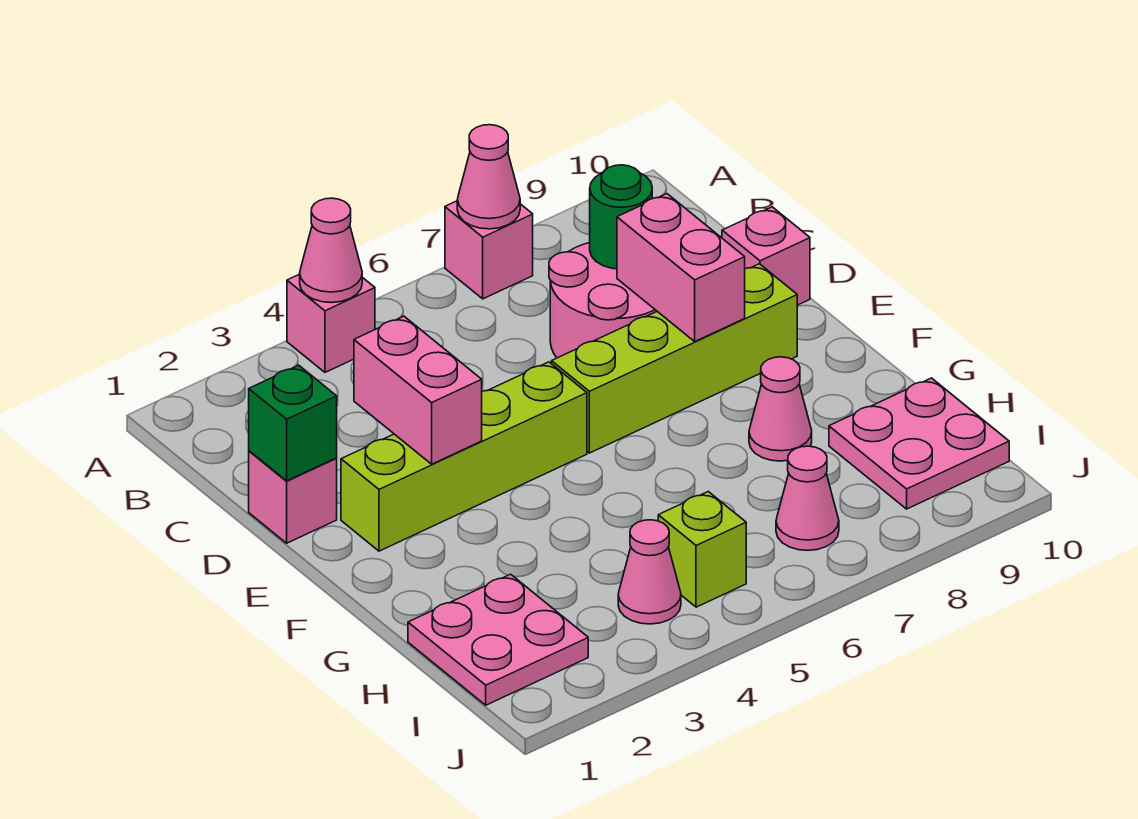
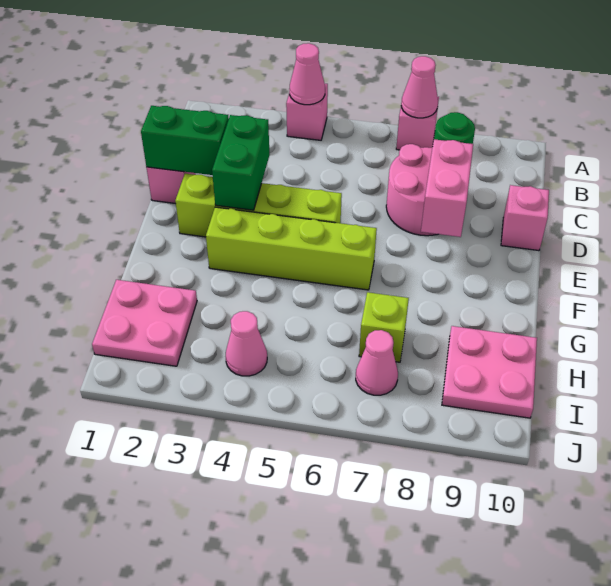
green 1x1 brick [249,365,337,481] -> green 1x2 brick [141,106,229,175]
pink 1x2 brick [354,316,482,464] -> green 1x2 brick [212,115,270,210]
lime 1x4 brick [552,264,797,453] -> lime 1x4 brick moved to [206,207,377,290]
pink 1x1 cone [749,357,812,461] -> none
lime 1x1 brick [658,492,746,607] -> lime 1x1 brick moved to [359,292,409,362]

